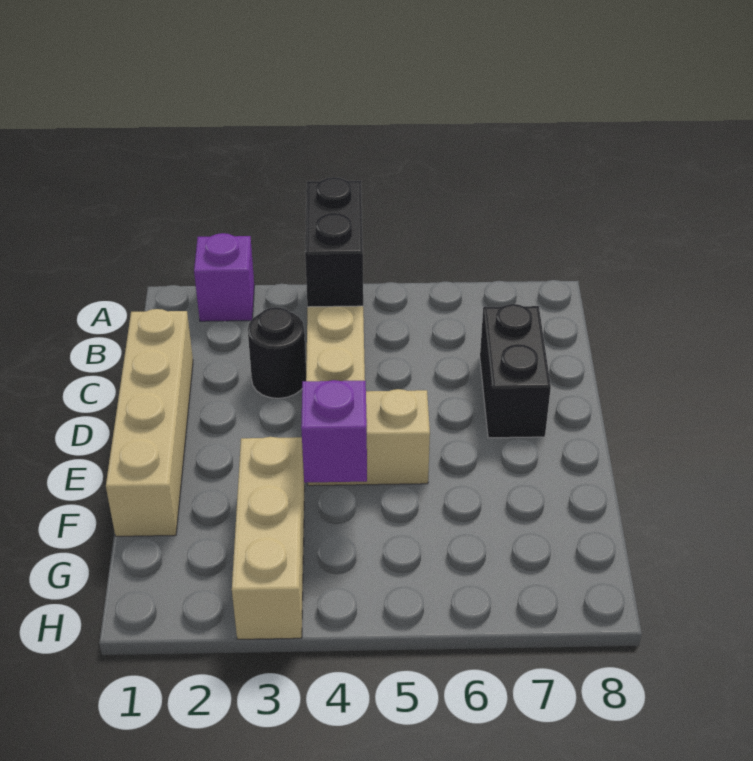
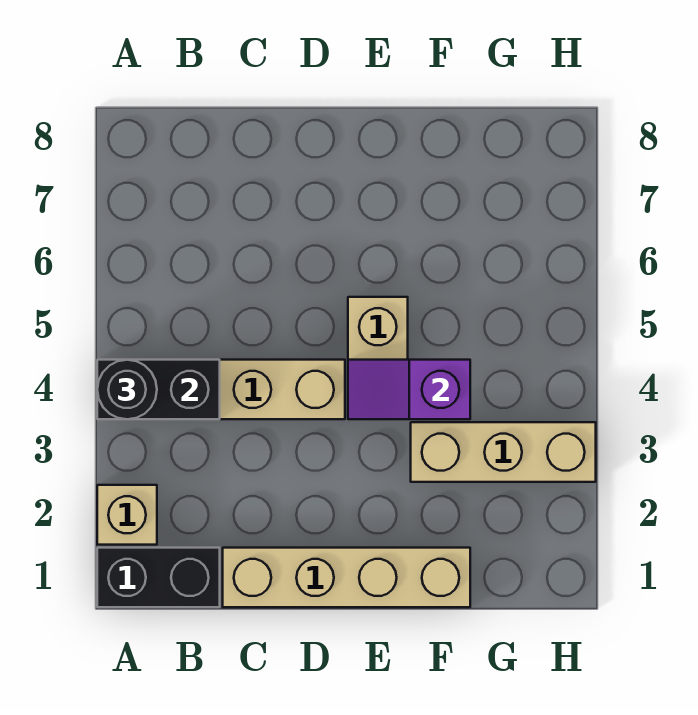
purple 1x1 brick [194,233,254,321] -> tan 1x1 brick [97,485,157,545]
black 1x1 round brick [248,307,306,398] -> black 1x1 round brick moved to [97,360,157,419]
black 1x2 brick [480,304,551,438] -> black 1x2 brick moved to [97,548,220,607]

